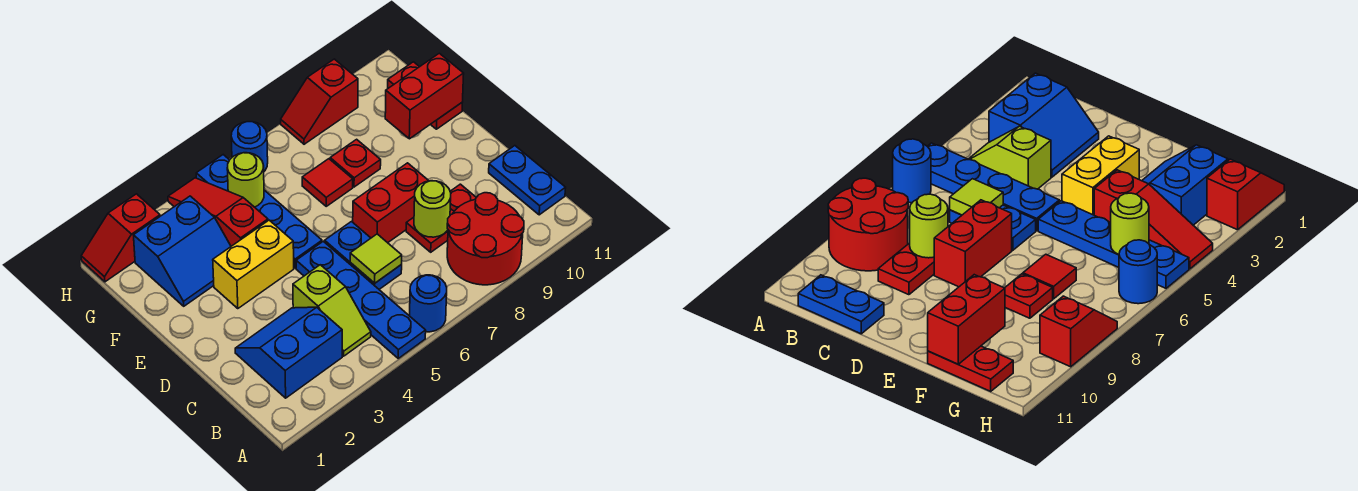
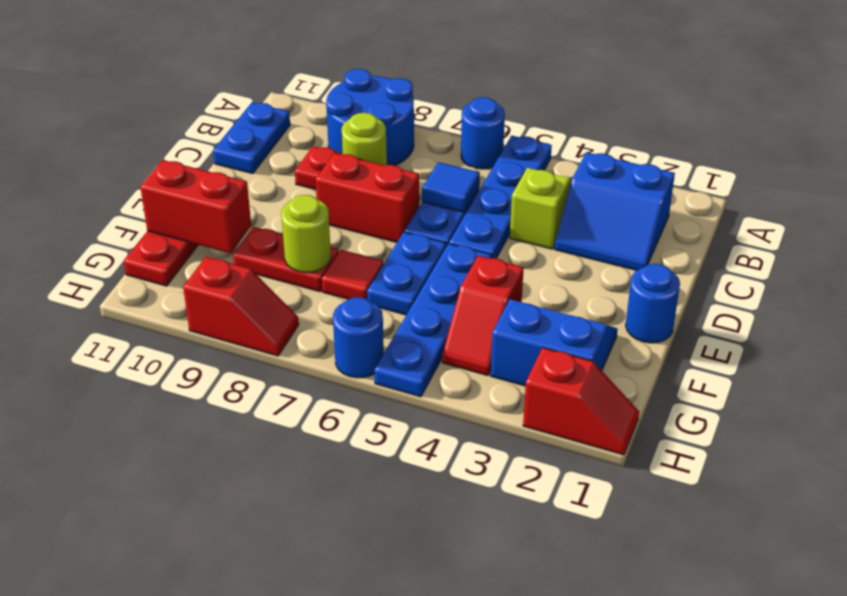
red 2x2 round brick [447,193,524,285] -> blue 2x2 round brick [326,69,414,166]
lime 1x1 tile [350,234,402,283] -> blue 1x1 tile [422,162,480,212]
none -> blue 1x1 round brick [626,264,680,343]
yellow 1x2 brick [213,220,294,309] -> none
none -> blue 1x2 plate [367,232,446,315]
red 1x3 slope [168,178,268,246] -> red 1x2 slope [442,256,524,376]
red 1x1 plate [330,139,381,187] -> red 1x2 plate [233,227,339,292]
lime 1x1 round brick [227,153,264,207] -> lime 1x1 round brick moved to [281,195,331,273]

